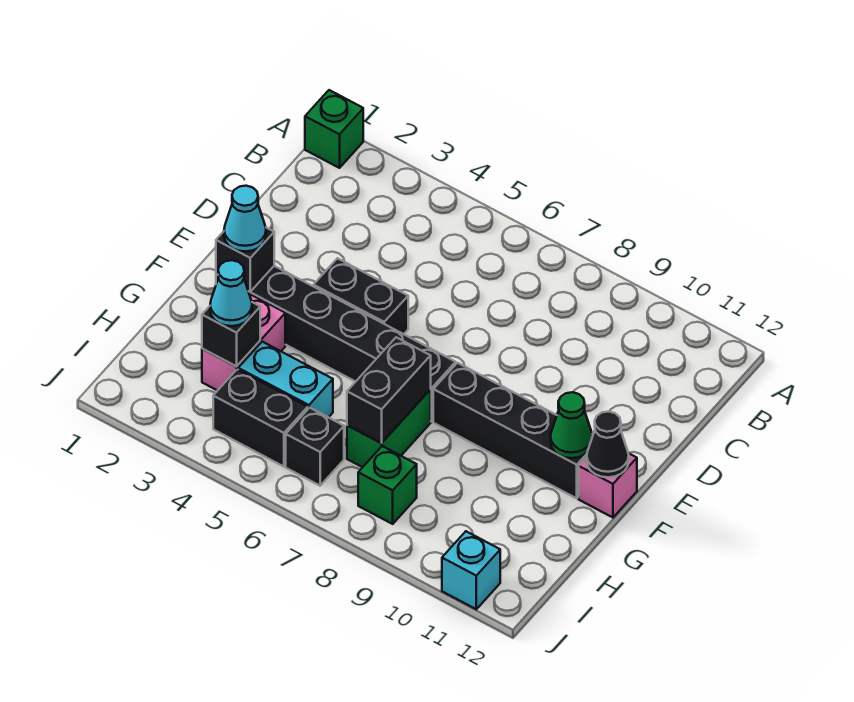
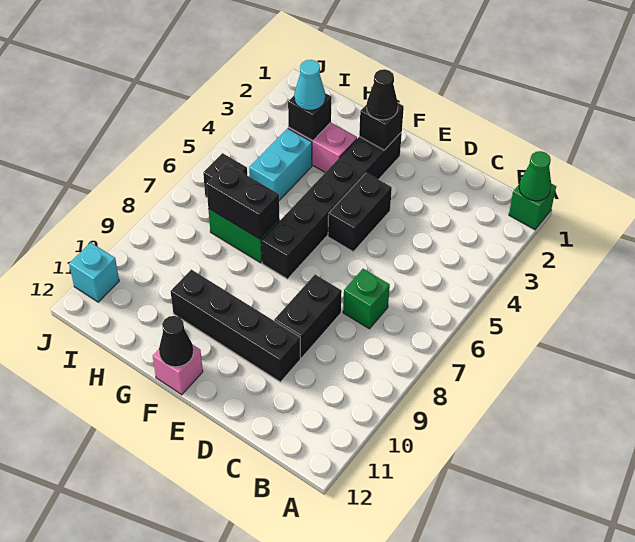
cyan 1x1 cone [224,186,266,252] -> black 1x1 cone [367,69,398,120]
black 1x4 brick [433,363,593,498] -> black 1x4 brick turned to [171,270,300,382]
green 1x1 cone [551,392,592,458] -> green 1x1 cone moved to [519,151,551,201]
black 1x2 brick [213,369,308,466] -> black 1x2 brick moved to [274,275,342,358]
green 1x1 brick [358,446,417,524] -> green 1x1 brick moved to [343,269,390,329]

